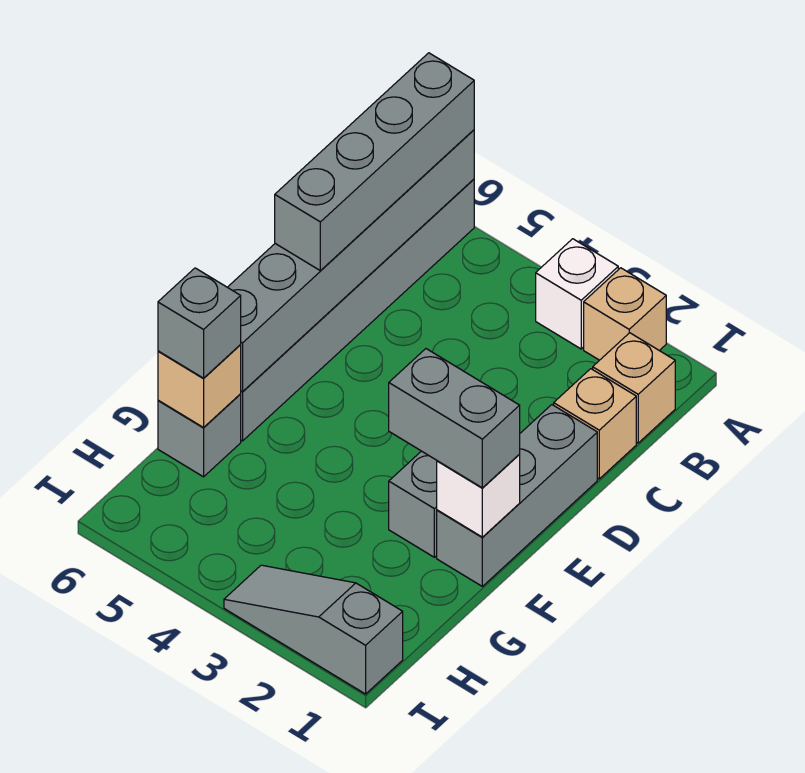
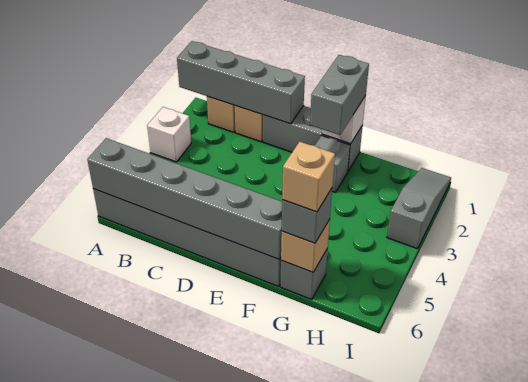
tan 1x1 brick [584,268,666,360] -> tan 1x1 brick moved to [282,142,335,212]
grey 1x4 brick [275,53,474,271] -> grey 1x4 brick moved to [177,41,305,124]
grey 1x3 slope [224,565,403,694] -> grey 1x3 slope turned to [387,168,451,249]

